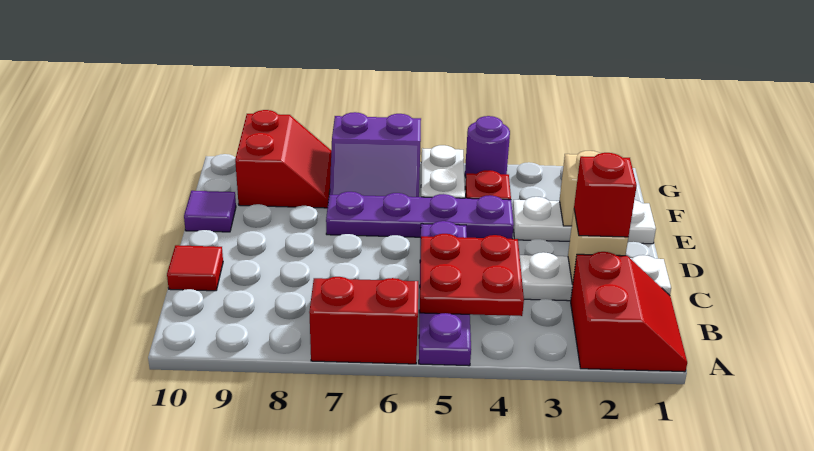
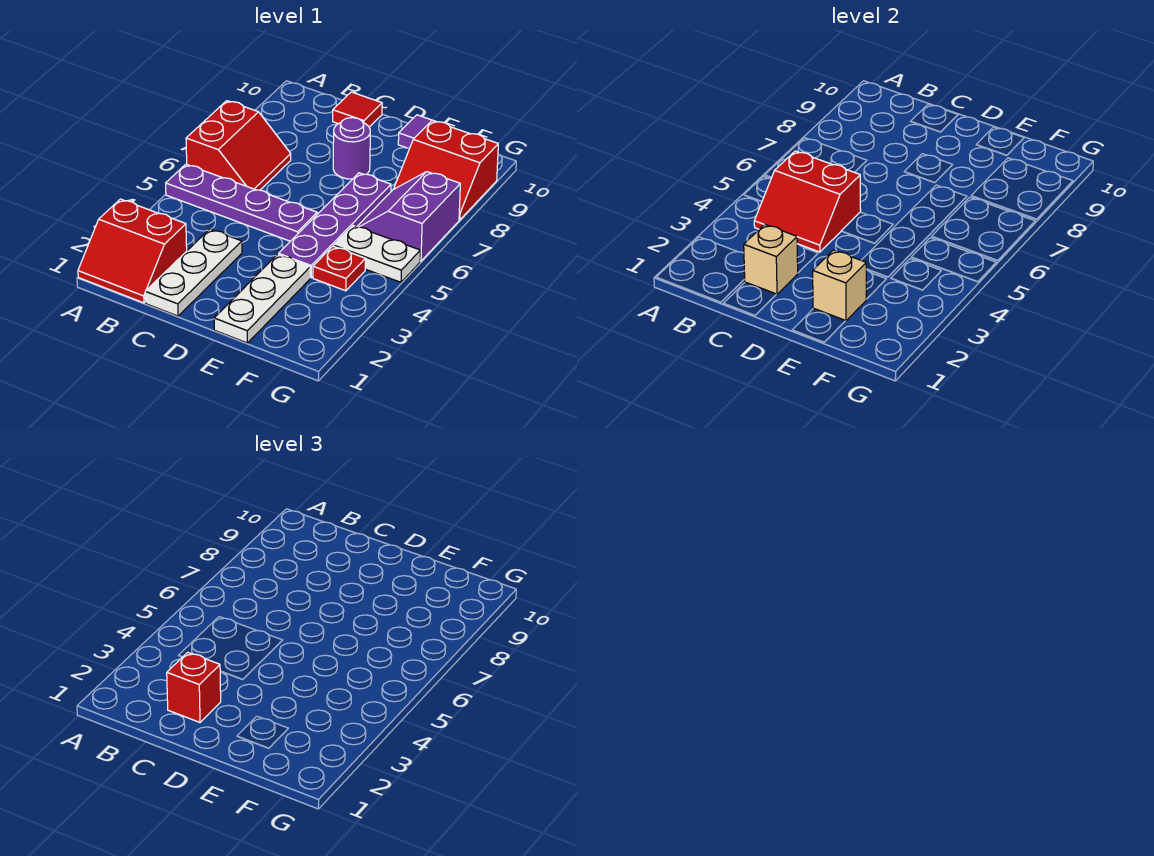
red 2x2 plate [420,234,524,316] -> red 2x2 slope [754,151,861,252]
purple 1x1 round brick [465,116,510,177] -> purple 1x1 round brick moved to [333,118,370,179]

